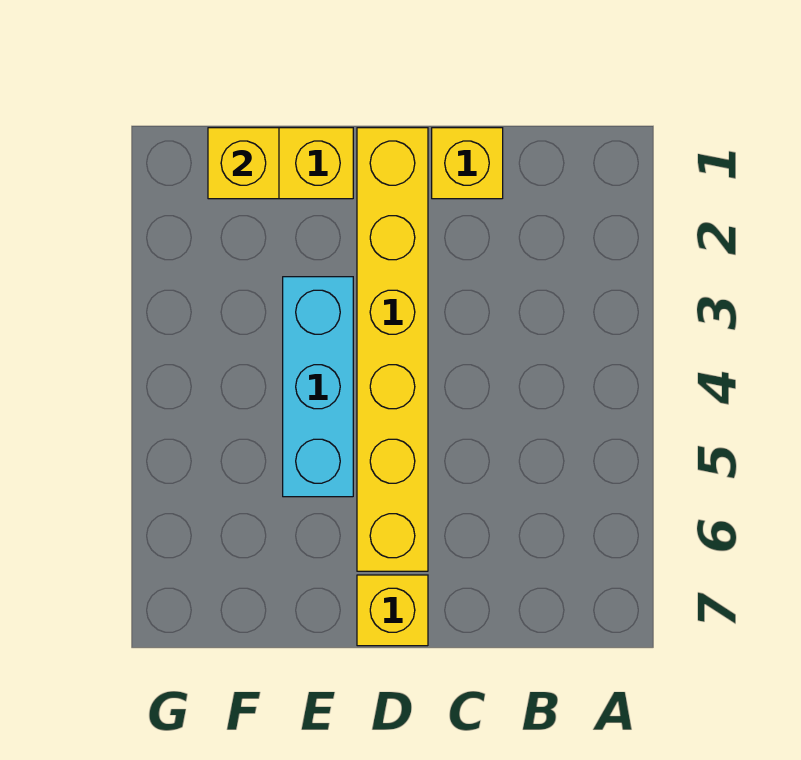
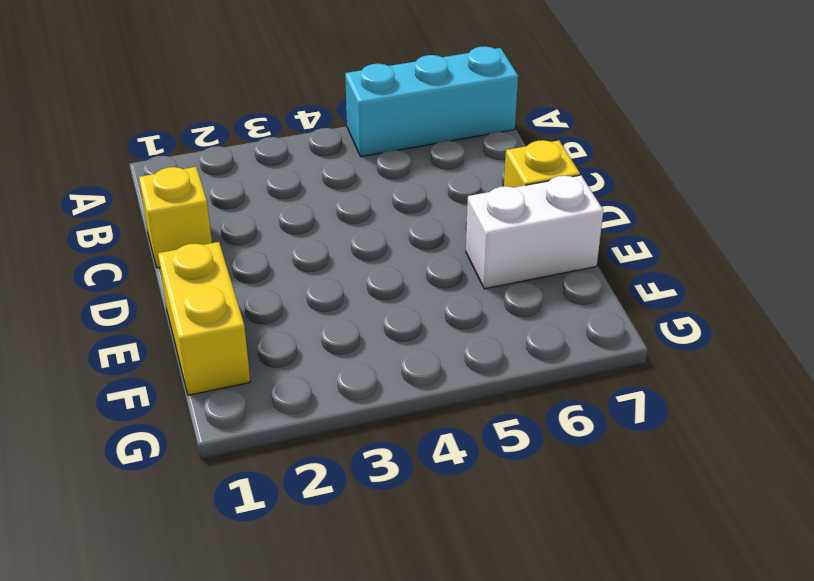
yellow 1x6 brick [357,128,428,571] -> none
cyan 1x3 brick [283,277,353,497] -> cyan 1x3 brick moved to [345,46,518,157]
none -> white 1x2 brick [466,175,603,289]
yellow 1x1 brick [208,128,279,199] -> none

